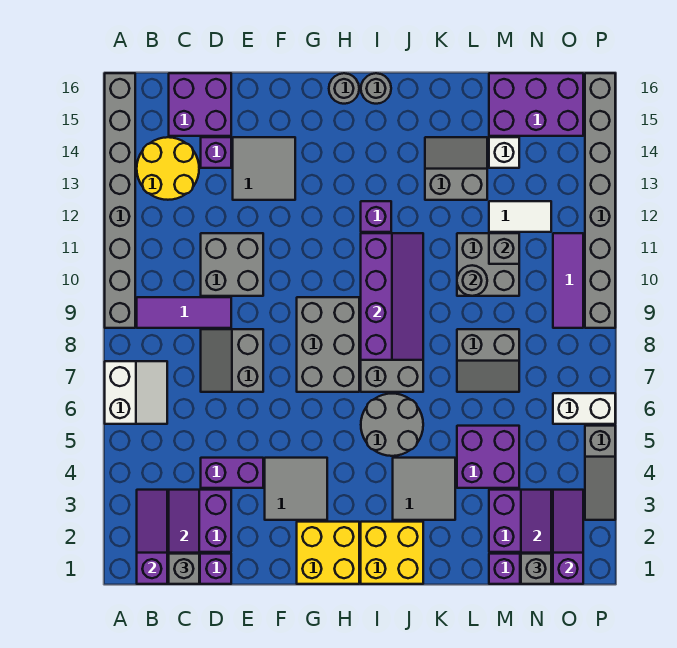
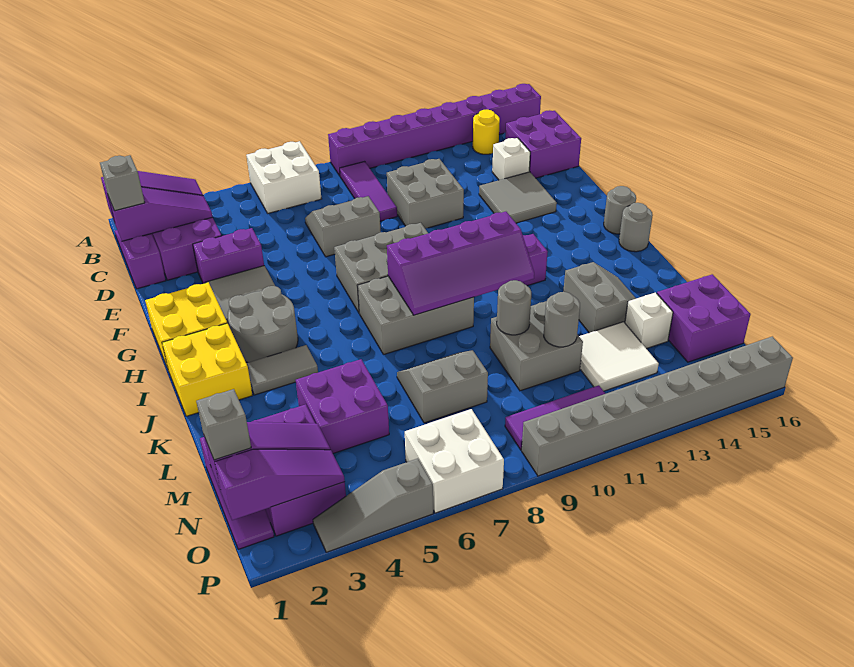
white 2x2 slope [105,361,167,424] -> white 2x2 brick [246,141,321,213]
grey 1x8 brick [105,73,135,328] -> purple 1x8 brick [328,84,541,176]
yellow 2x2 round brick [137,137,199,200] -> yellow 1x1 round brick [473,110,500,154]
purple 1x2 brick [201,458,263,488] -> purple 1x2 brick turned to [193,228,264,284]
purple 1x1 brick [201,137,231,168] -> white 1x1 brick [492,138,530,180]
grey 2x2 round brick [361,394,423,456] -> grey 2x2 round brick moved to [228,286,298,363]
grey 2x2 tile [393,458,455,520] -> grey 1x2 tile [246,345,318,395]
grey 2x2 slope [457,329,519,392] -> grey 2x2 slope turned to [397,350,488,423]
grey 1x1 brick [489,233,519,264] -> grey 1x1 round brick [544,292,580,347]
white 1x2 tile [489,201,551,232] -> white 2x2 tile [579,322,659,391]
purple 2x3 brick [489,73,583,136] -> purple 2x2 brick [657,274,751,362]
white 1x2 brick [553,393,615,424] -> white 2x2 brick [405,409,504,513]

